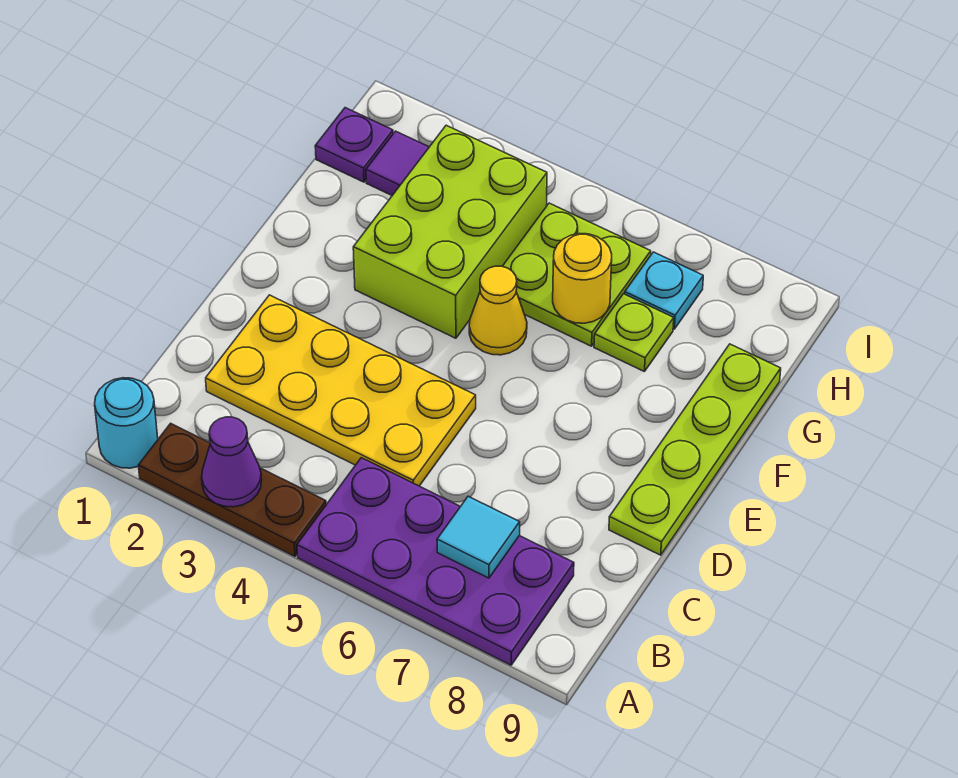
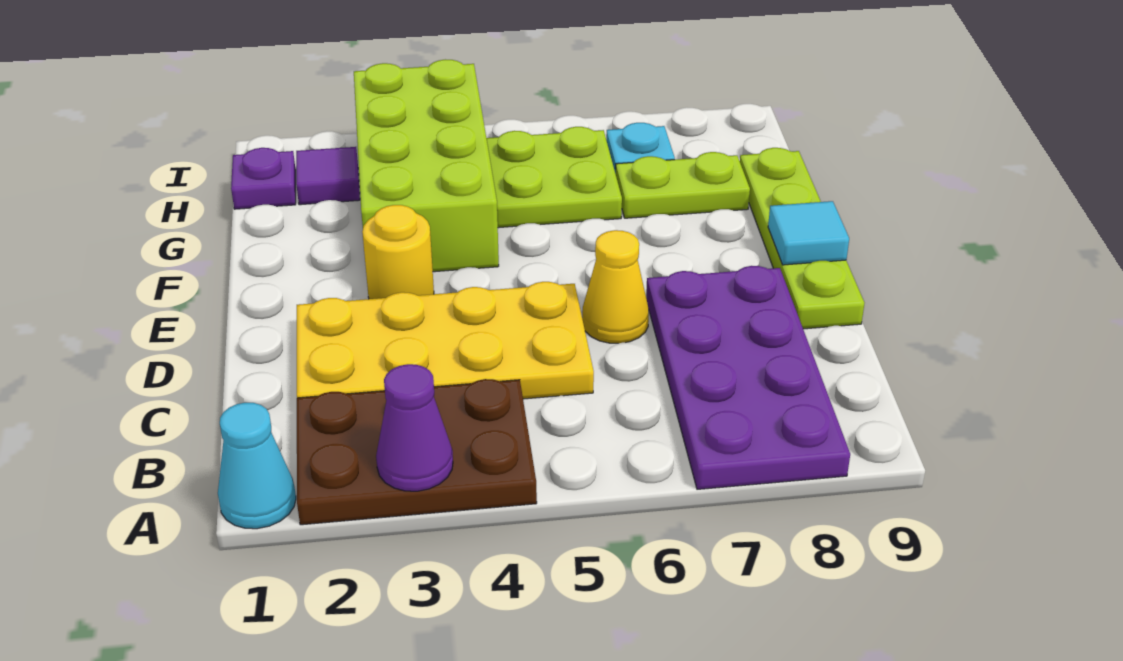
cyan 1x1 round brick [95,378,158,468] -> cyan 1x1 cone [218,403,296,529]
brown 1x3 plate [138,423,326,556] -> brown 2x3 plate [297,379,537,525]
purple 2x4 plate [297,458,574,665] -> purple 2x4 plate turned to [646,266,850,489]
cyan 1x1 tile [437,496,520,578] -> cyan 1x1 tile moved to [768,201,849,265]
lime 2x3 brick [353,125,547,338] -> lime 2x4 brick [354,59,499,272]
yellow 1x1 cone [469,266,527,355] -> yellow 1x1 cone moved to [582,230,649,343]
yellow 1x1 round brick [553,233,612,323] -> yellow 1x1 round brick moved to [362,205,434,299]
lime 1x1 plate [594,294,674,372] -> lime 1x2 plate [616,152,750,218]

